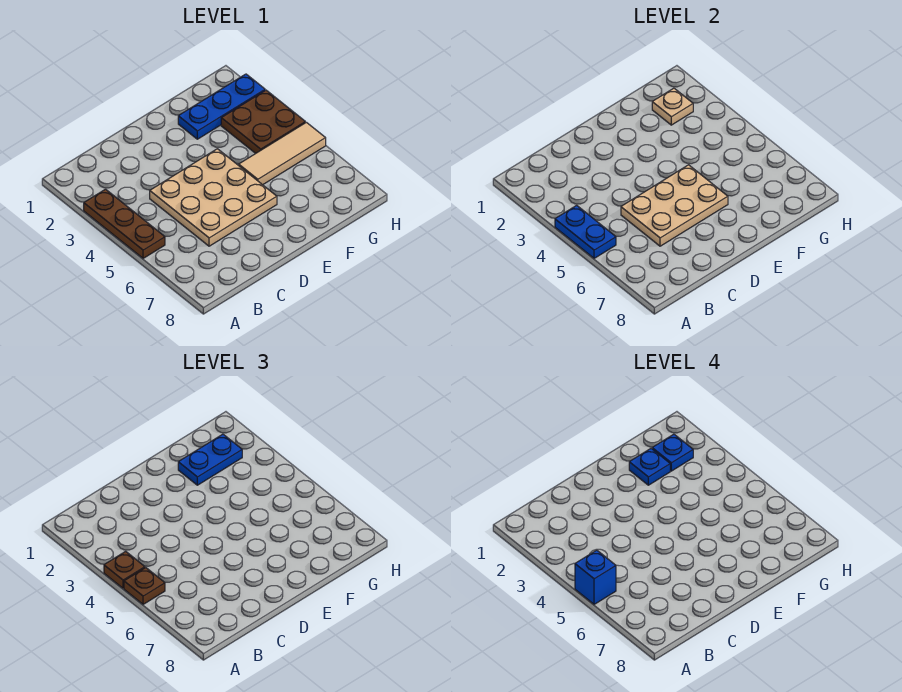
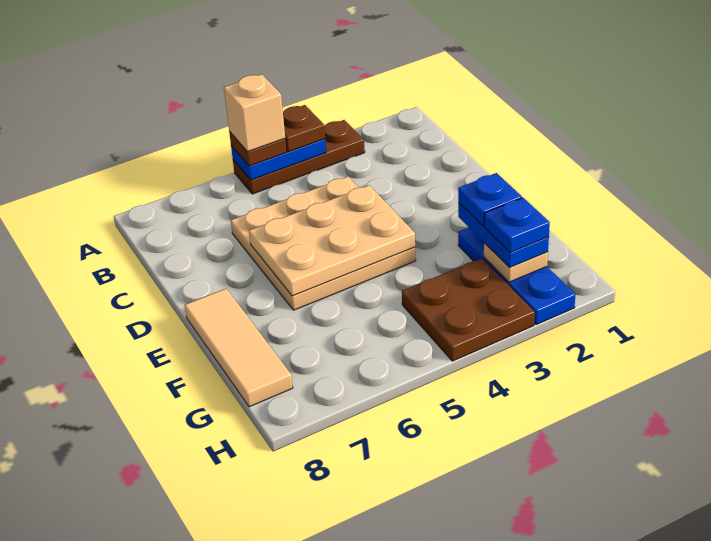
blue 1x1 brick [575,550,616,604] -> tan 1x1 brick [224,74,285,152]
tan 2x3 plate [621,165,728,246] -> tan 2x3 plate turned to [249,185,415,296]
tan 1x3 tile [239,122,326,185] -> tan 1x3 tile moved to [185,289,293,407]

